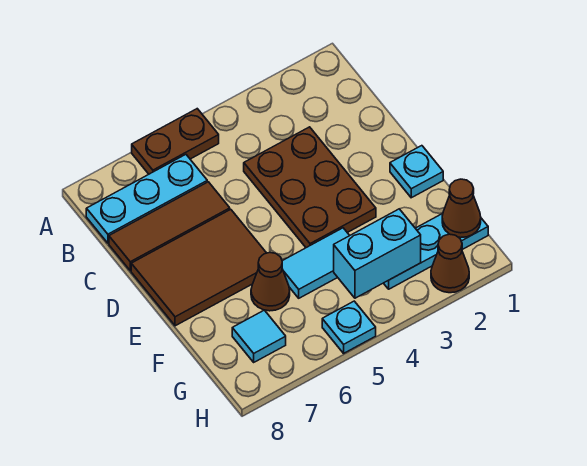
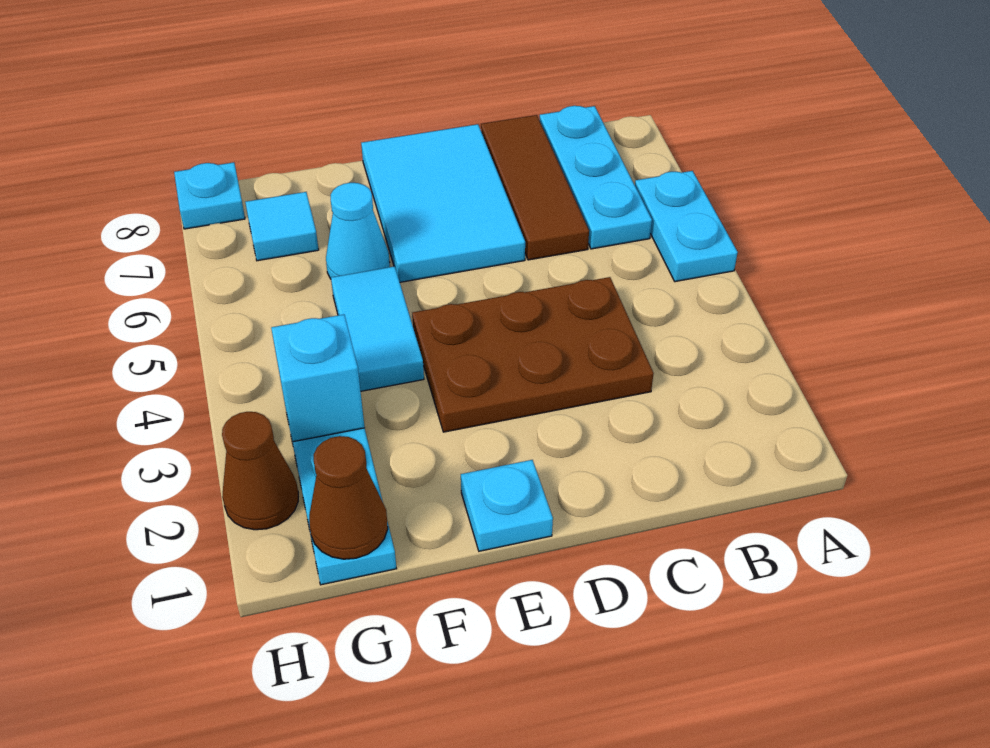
brown 1x2 plate [132,109,219,174] -> cyan 1x2 plate [635,171,738,282]
brown 2x3 tile [131,209,266,326] -> cyan 2x3 tile [361,124,525,282]
brown 1x1 cone [251,252,290,311] -> cyan 1x1 cone [326,183,390,279]
cyan 1x2 brick [334,209,421,298] -> cyan 1x1 brick [271,314,365,442]
cyan 1x1 plate [322,301,376,353] -> cyan 1x1 plate moved to [174,162,245,229]

